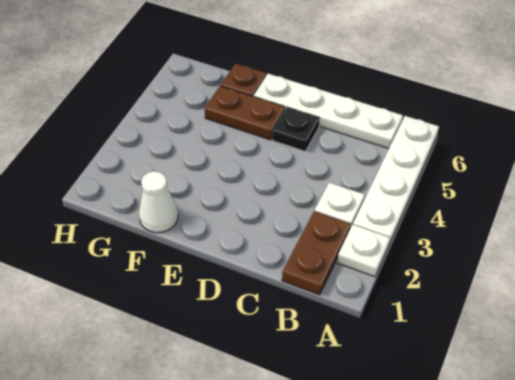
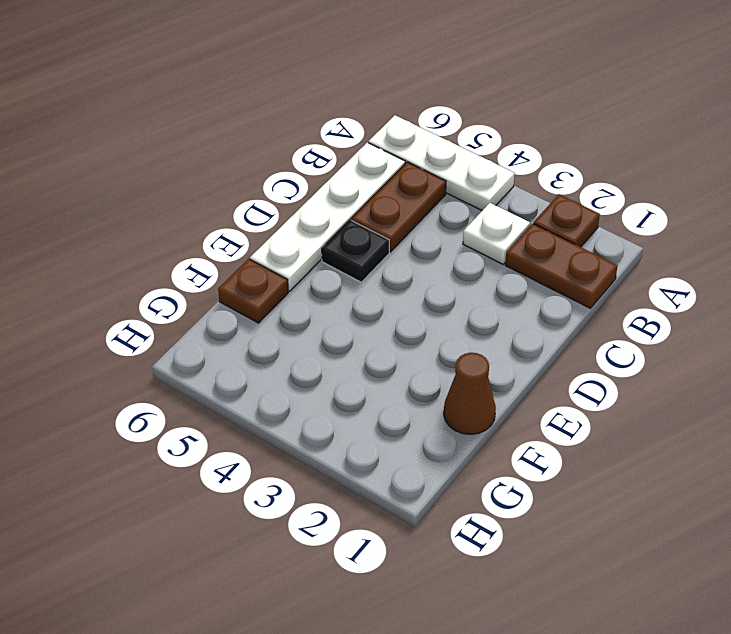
white 1x1 plate [337,225,390,277] -> brown 1x1 plate [533,194,600,247]
white 1x4 plate [353,116,439,244] -> white 1x3 plate [368,115,515,210]
brown 1x2 plate [205,86,285,140] -> brown 1x2 plate moved to [351,162,446,252]
white 1x1 cone [139,171,178,233] -> brown 1x1 cone [444,353,496,434]

